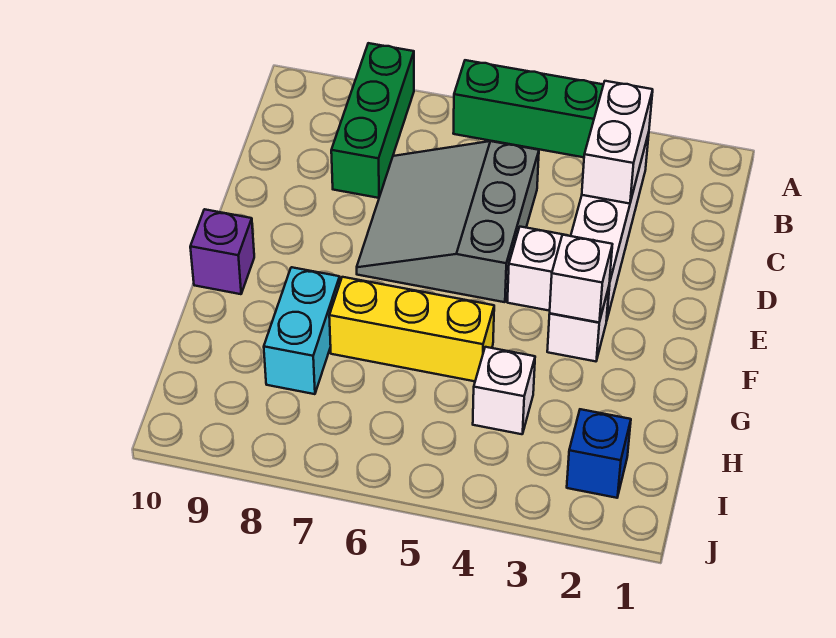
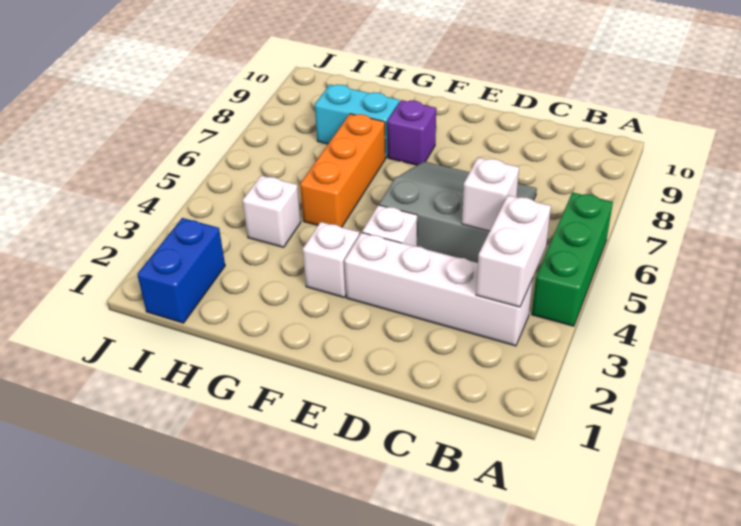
green 1x3 brick [331,43,414,198] -> none
white 1x2 brick [582,81,653,204] -> white 1x2 brick turned to [476,195,551,307]
white 1x1 brick [550,235,612,322] -> white 1x1 brick moved to [462,158,519,231]
purple 1x1 brick [190,209,254,294] -> purple 1x1 brick moved to [387,100,436,165]
yellow 1x3 brick [329,277,494,381] -> orange 1x3 brick [300,114,386,227]
blue 1x1 brick [567,409,631,498] -> blue 1x2 brick [137,218,225,323]

